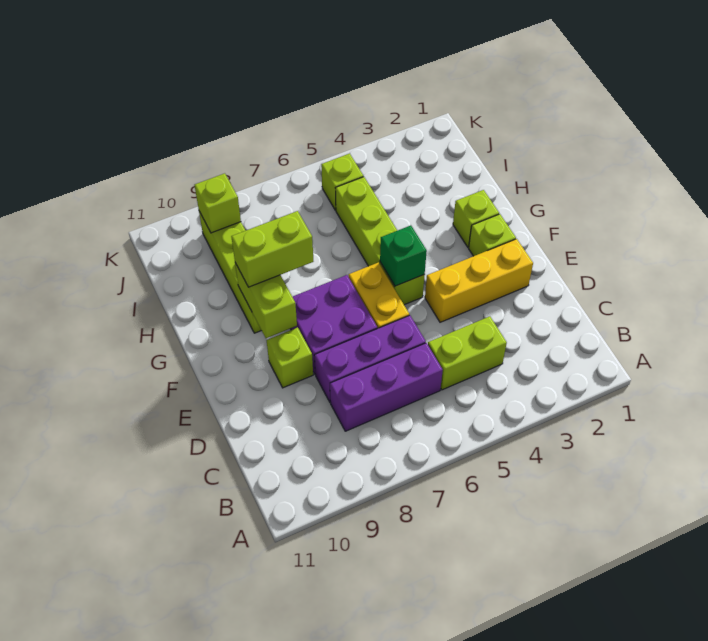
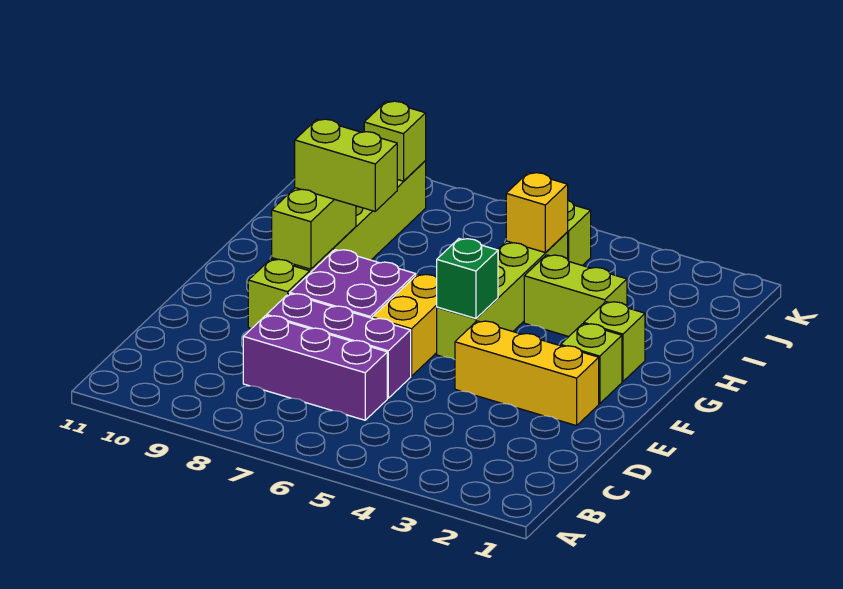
lime 1x2 brick [428,316,507,390] -> lime 1x2 brick moved to [524,255,627,337]
none -> yellow 1x1 brick [506,172,568,252]

